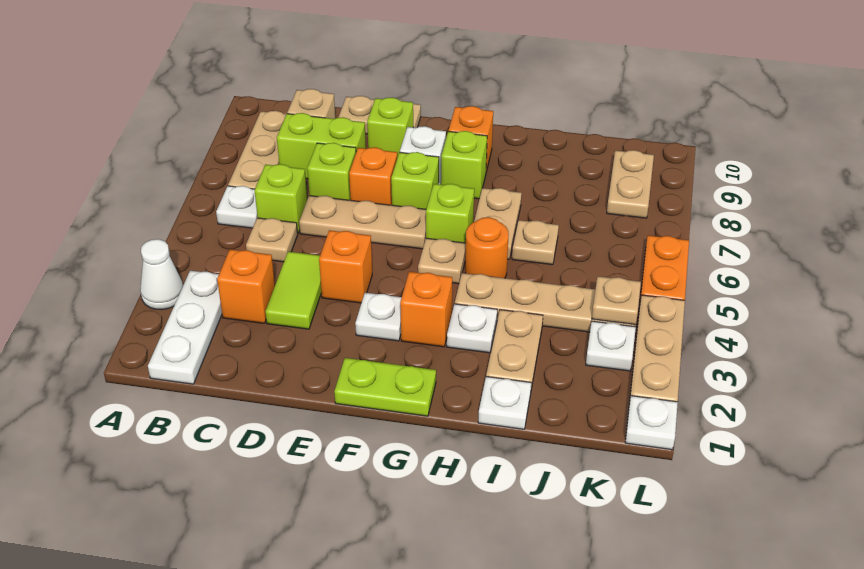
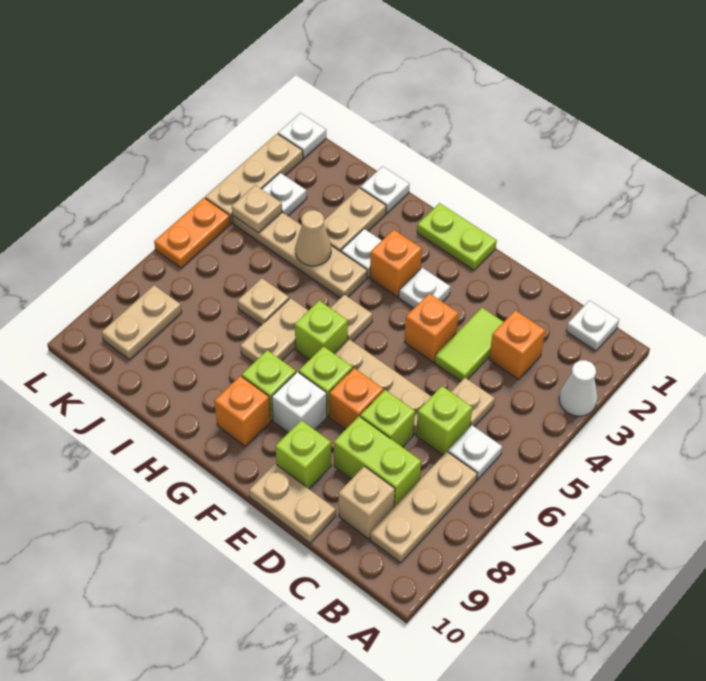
white 1x3 plate [148,271,222,384] -> white 1x1 plate [566,301,619,351]
orange 1x1 round brick [465,217,509,278] -> none
none -> tan 1x1 cone [295,210,331,266]

